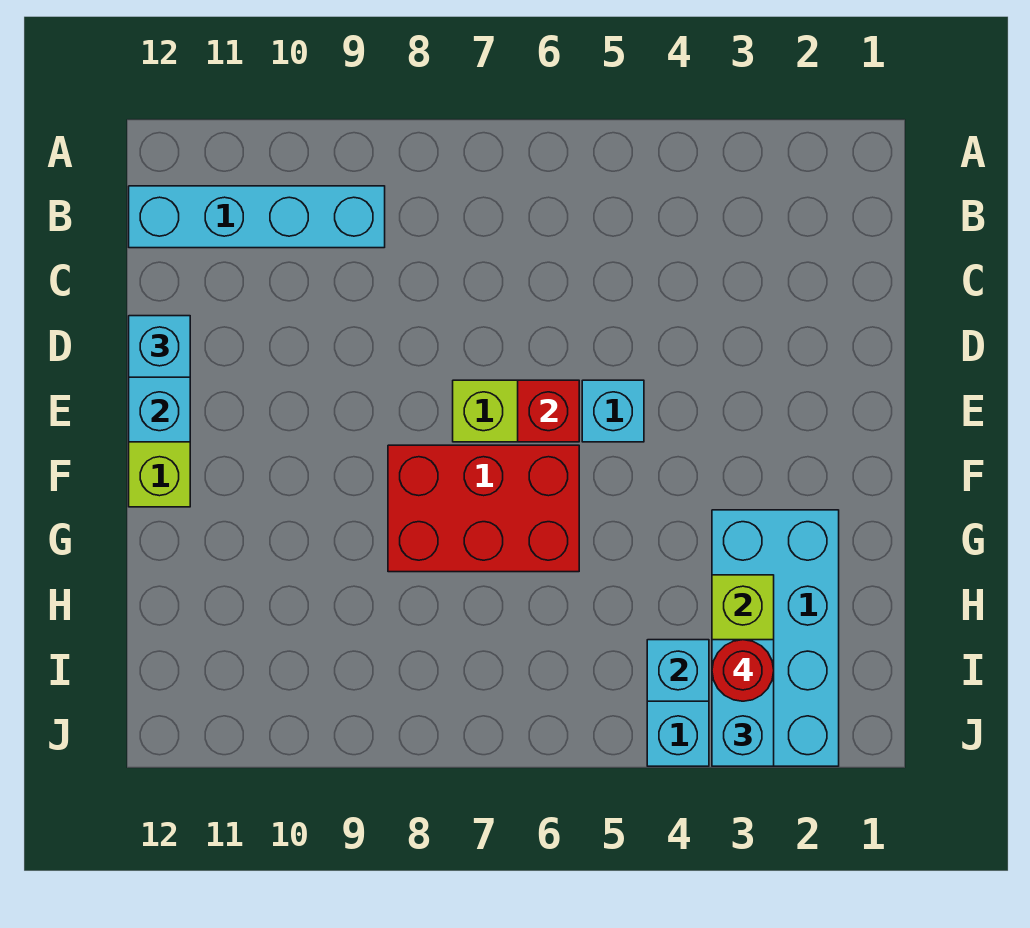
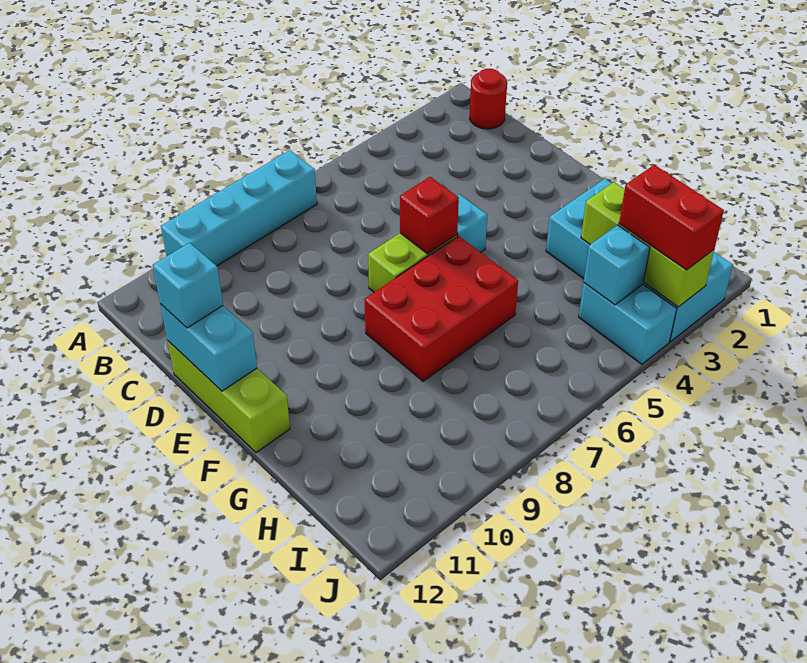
cyan 1x4 brick [129,186,385,248] -> cyan 1x4 brick moved to [161,150,317,266]
cyan 1x2 brick [712,640,774,766] -> red 1x2 brick [619,165,724,270]
red 1x1 round brick [712,640,774,701] -> red 1x1 round brick moved to [470,69,507,129]

